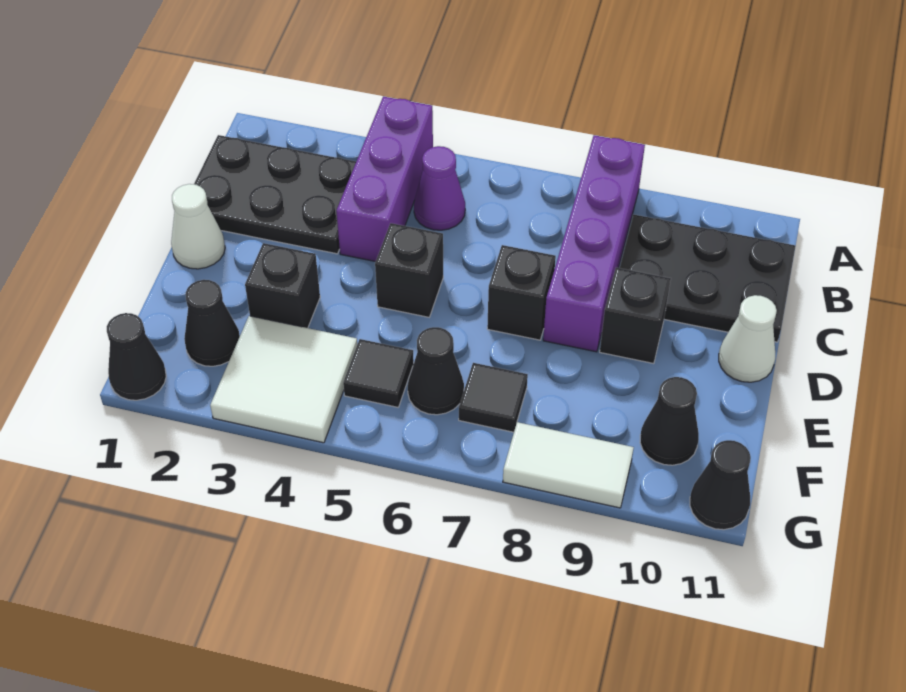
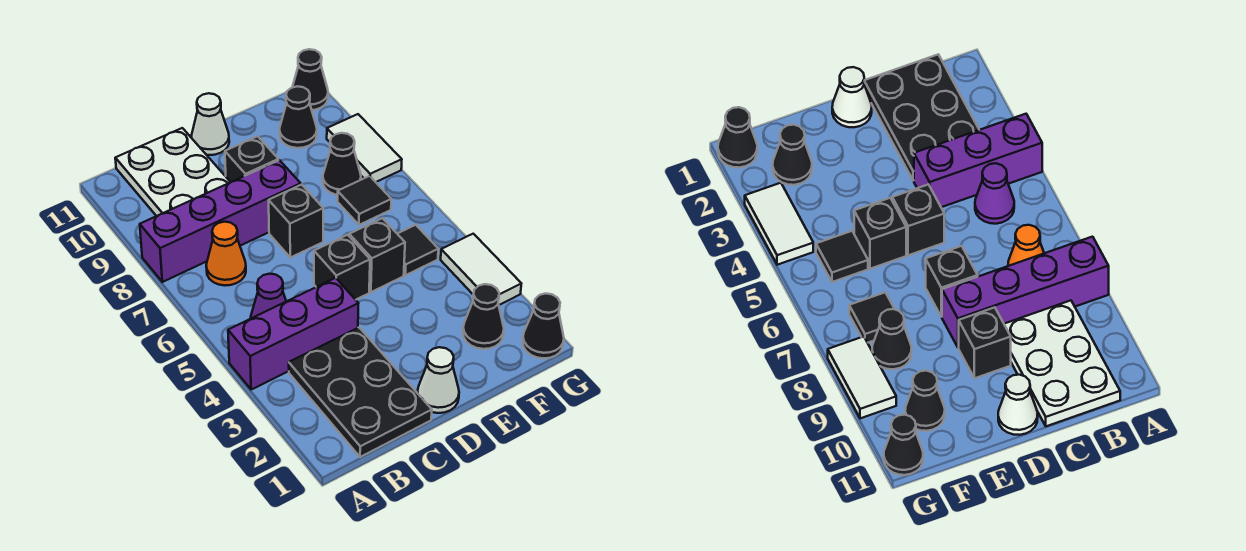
none -> orange 1x1 cone [206,222,246,285]
black 2x3 plate [620,215,796,342] -> white 2x3 plate [115,128,230,216]
black 1x1 brick [245,243,320,328] -> black 1x1 brick moved to [349,218,405,292]
white 2x2 tile [210,316,357,443] -> white 1x2 tile [441,234,521,305]
black 1x1 cone [408,327,464,415] -> black 1x1 cone moved to [323,133,361,195]

